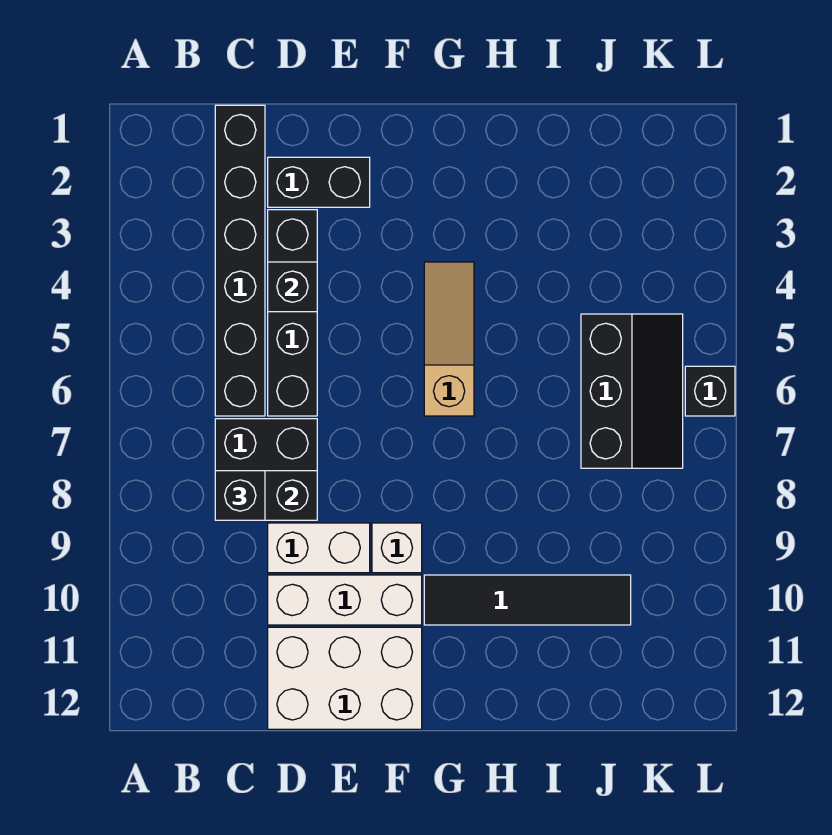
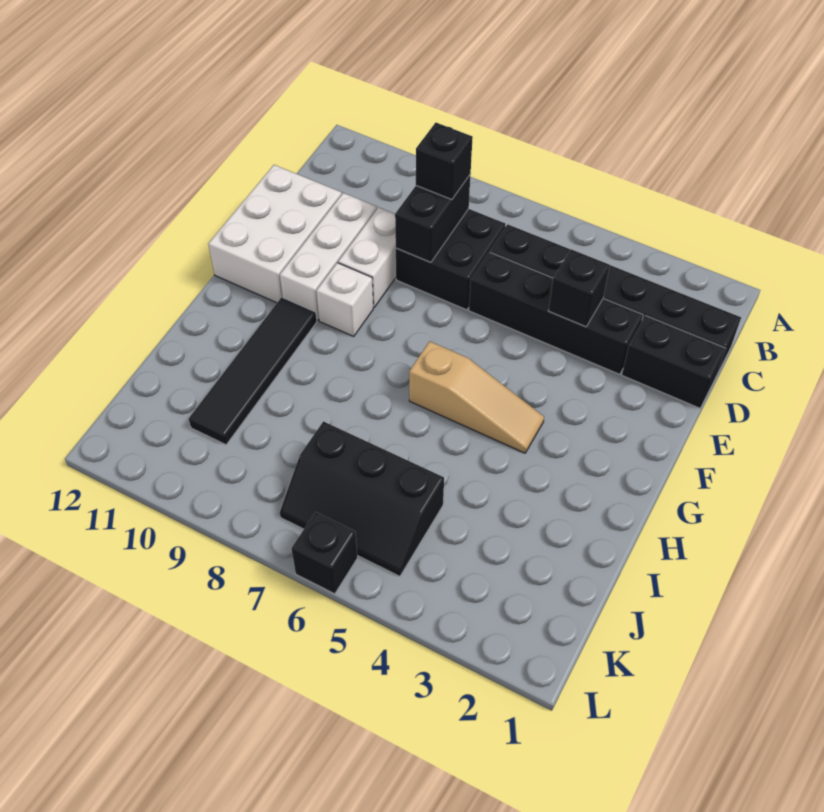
black 1x2 brick [268,157,370,207] -> black 1x2 brick turned to [622,316,726,408]

